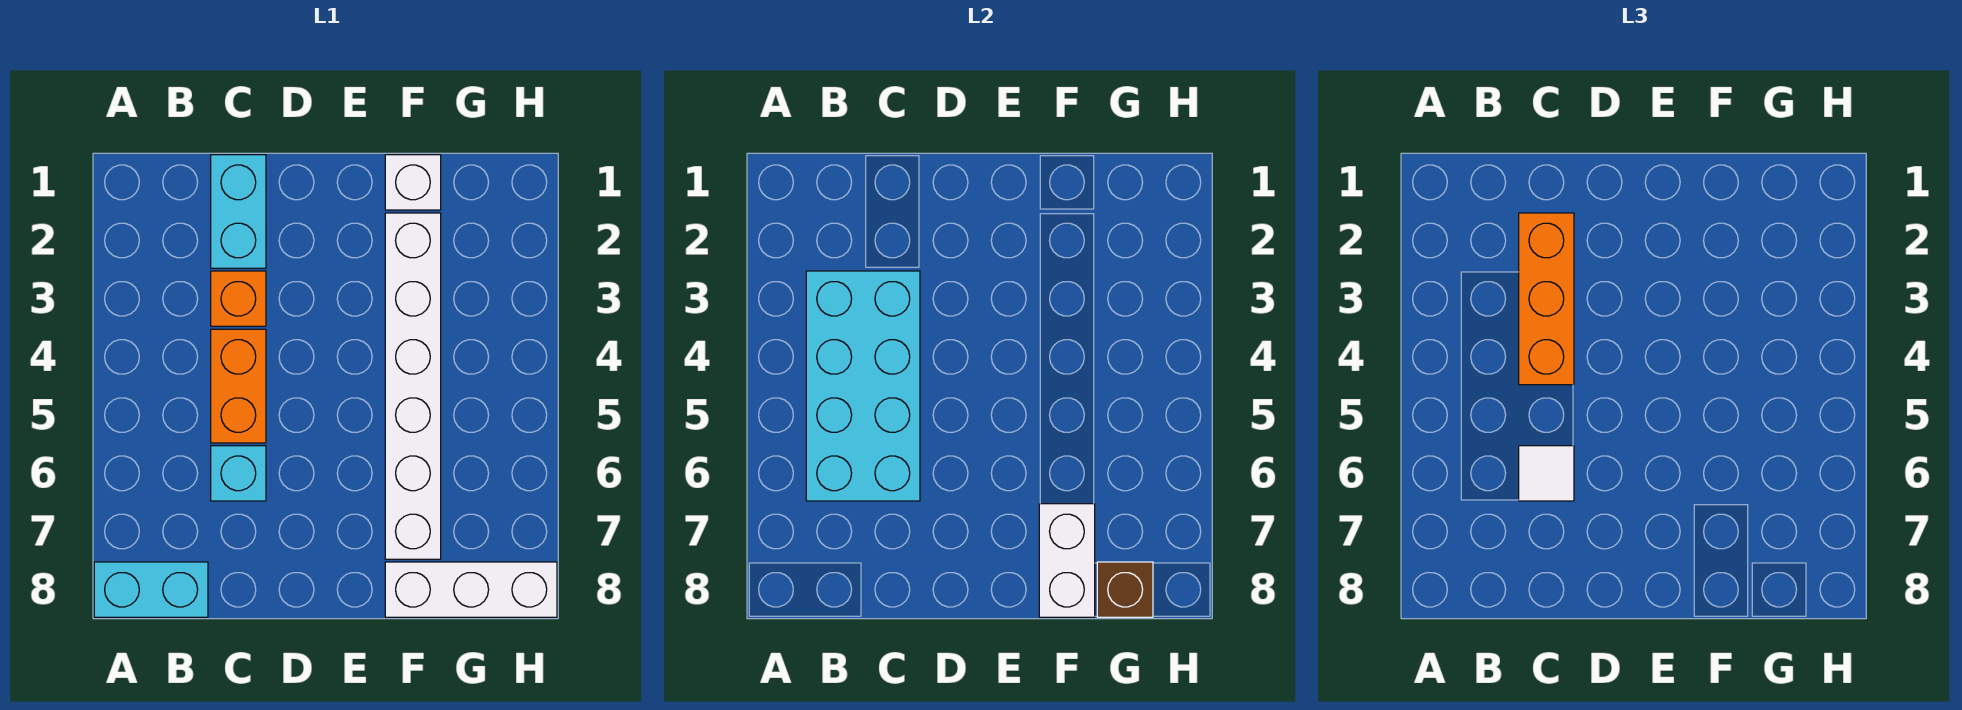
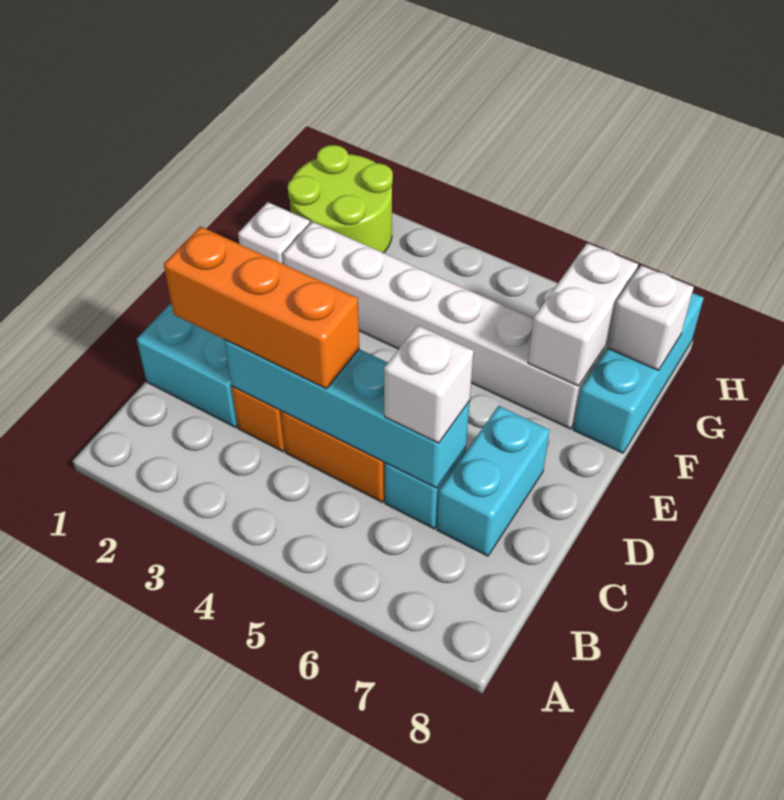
cyan 1x2 brick [94,562,208,617] -> cyan 1x2 brick moved to [437,406,550,556]
cyan 2x4 brick [806,271,920,501] -> cyan 1x4 brick [224,340,470,488]
white 1x1 tile [1519,446,1574,501] -> white 1x1 brick [384,325,474,443]
white 1x2 brick [1039,504,1095,617] -> white 1x2 brick turned to [528,243,638,386]
white 1x3 brick [385,562,557,617] -> cyan 1x3 brick [573,293,704,453]
none -> lime 2x2 round brick [288,145,393,253]
brown 1x1 brick [1097,562,1153,617] -> white 1x1 brick [607,265,694,371]

